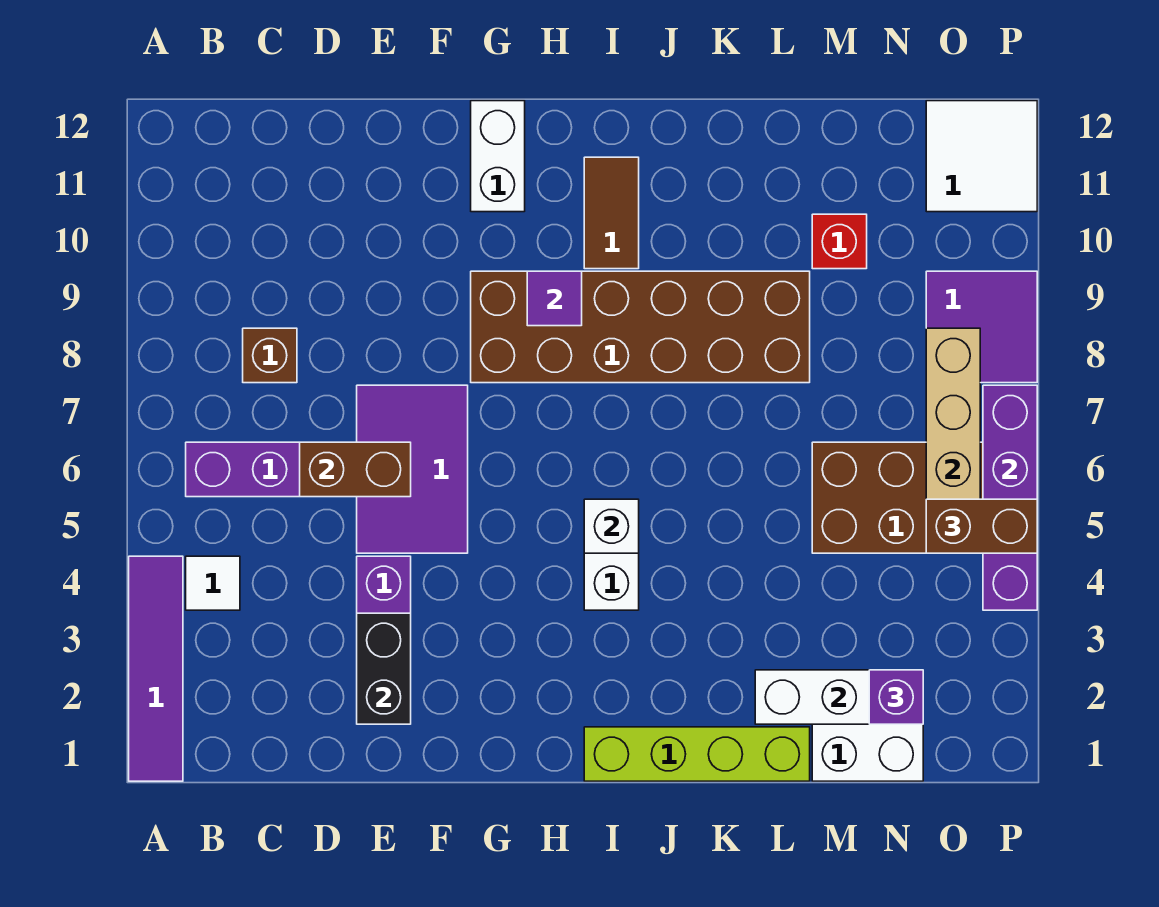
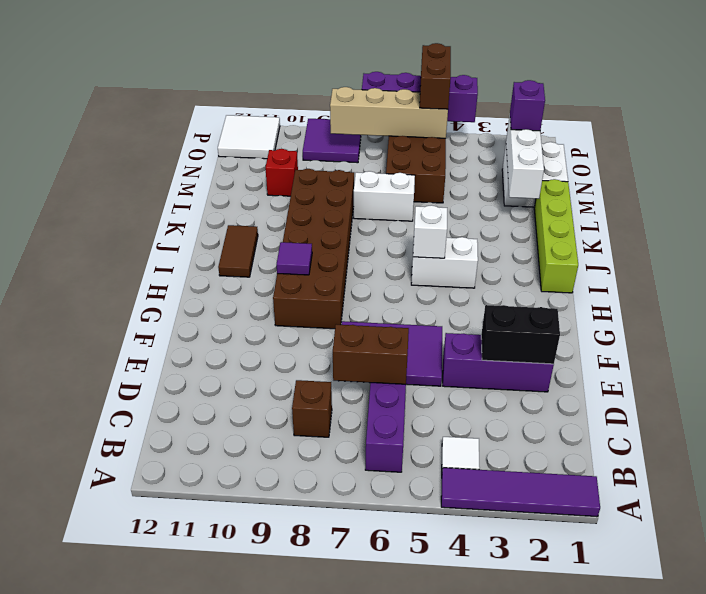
brown 1x2 brick [300,442,411,497] -> brown 1x2 brick turned to [333,325,409,384]
white 1x2 brick [471,101,525,212] -> white 1x2 brick moved to [354,171,415,221]
brown 1x2 tile [584,157,639,269] -> brown 1x2 tile turned to [218,225,258,277]

